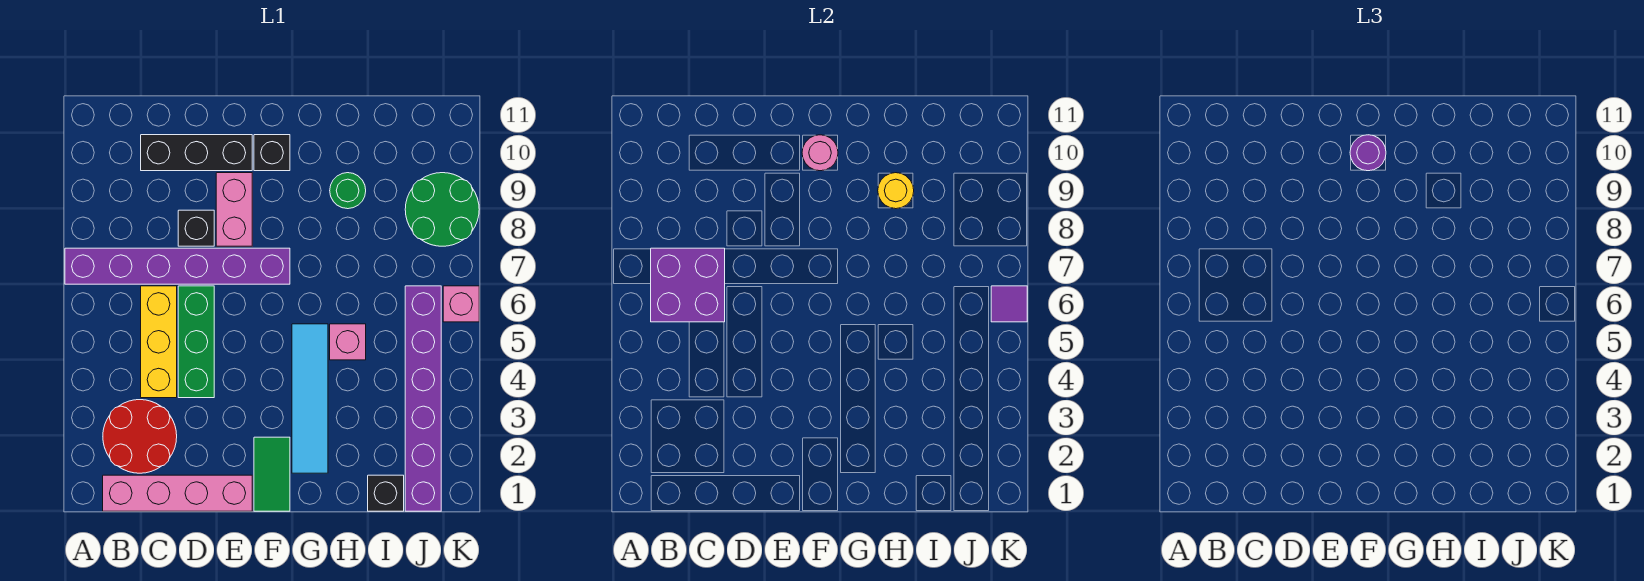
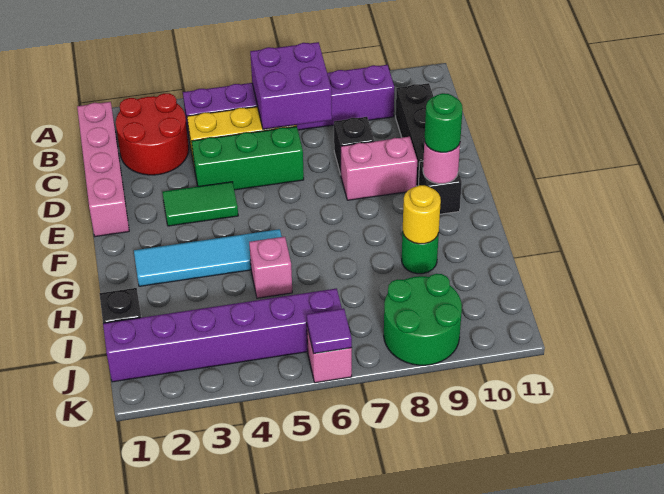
purple 1x6 brick [65,248,290,284] -> purple 1x6 brick turned to [183,65,394,141]
green 1x2 tile [254,437,290,511] -> green 1x2 tile moved to [162,182,238,226]
purple 1x1 round brick [1350,135,1386,171] -> green 1x1 round brick [425,93,463,152]

